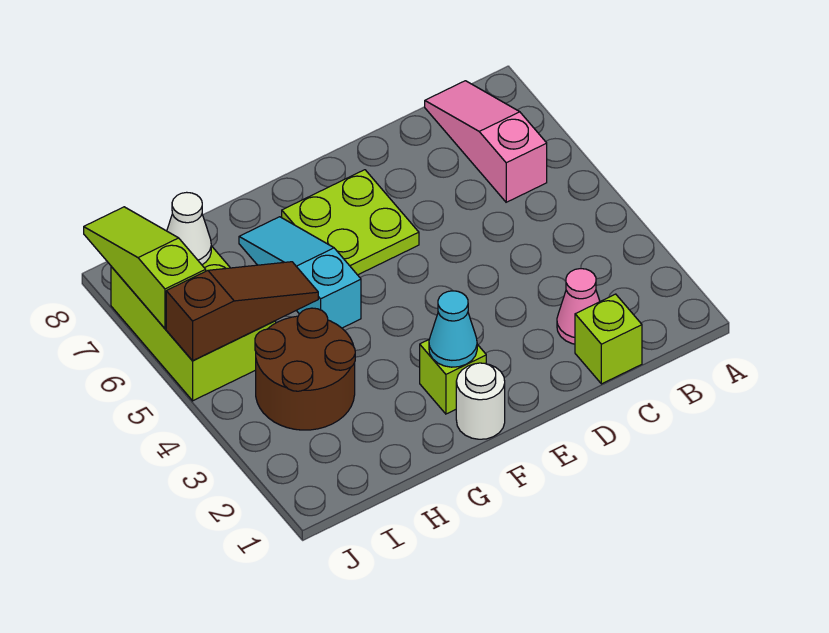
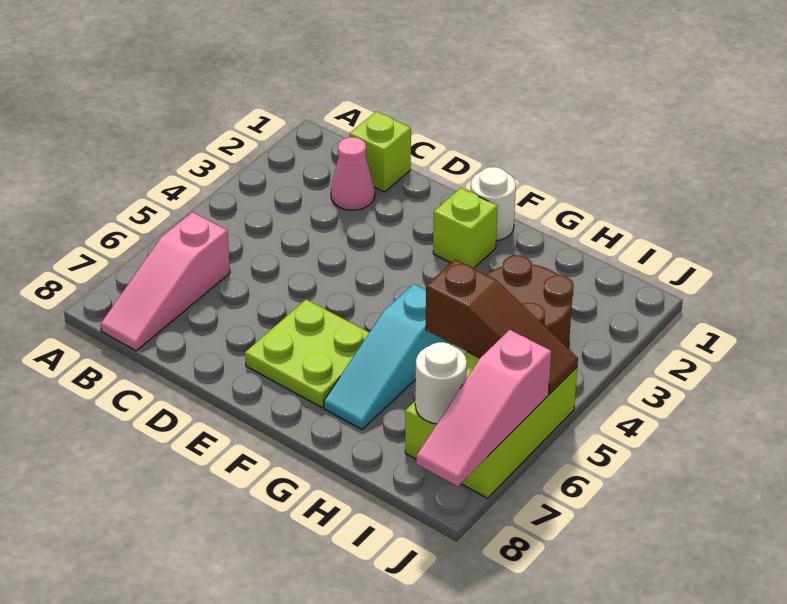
cyan 1x1 cone [429,291,477,367] -> none
brown 1x3 slope [166,262,318,361] -> brown 1x3 slope turned to [426,259,578,394]
white 1x1 cone [167,192,211,265] -> white 1x1 round brick [415,342,467,424]
lime 1x3 slope [84,207,206,329] -> pink 1x3 slope [416,330,551,486]

